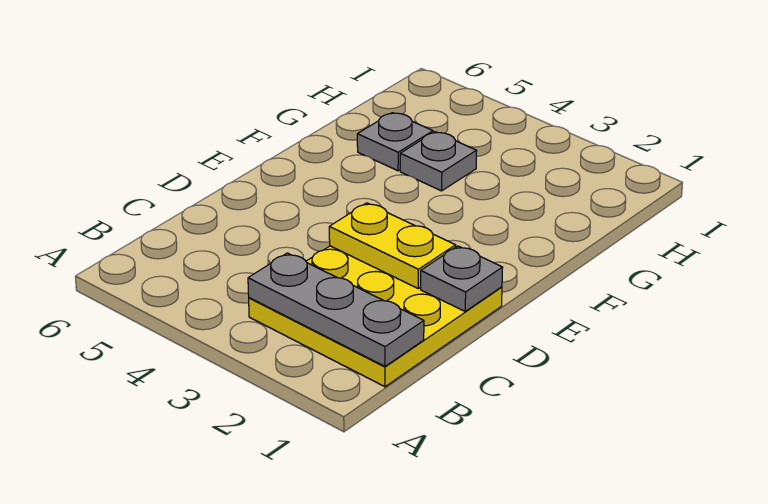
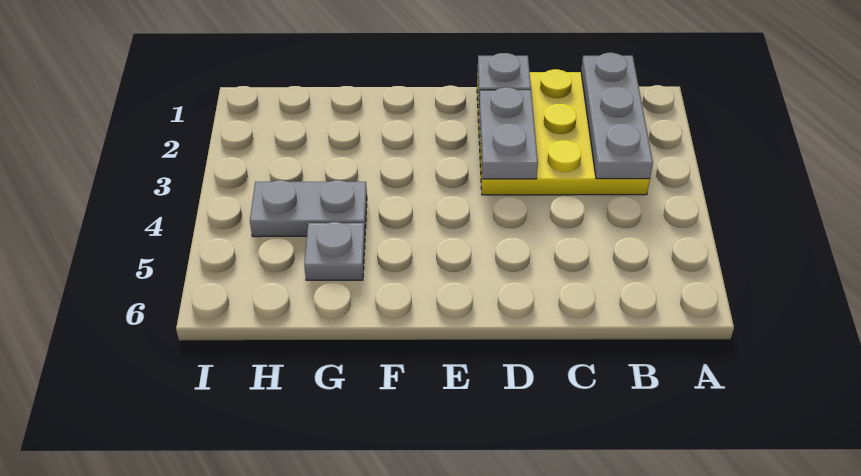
yellow 1x2 plate [329,203,456,289] -> grey 1x2 plate [479,87,538,179]
grey 1x1 plate [400,132,477,191] -> grey 1x2 plate [250,180,367,237]

